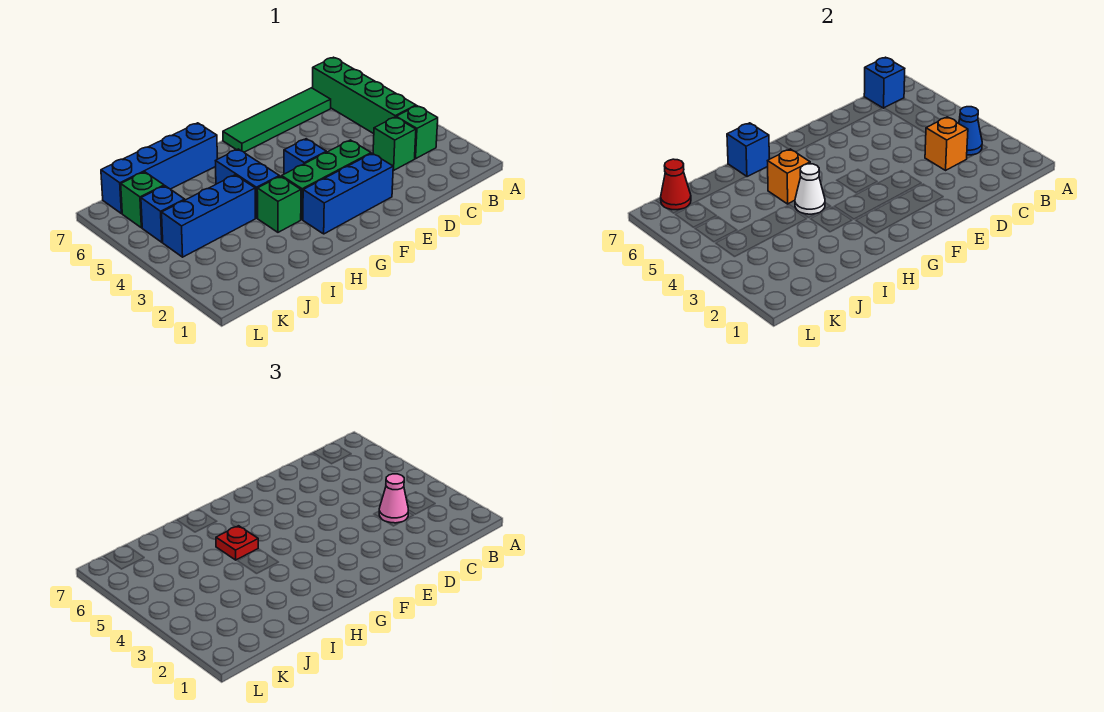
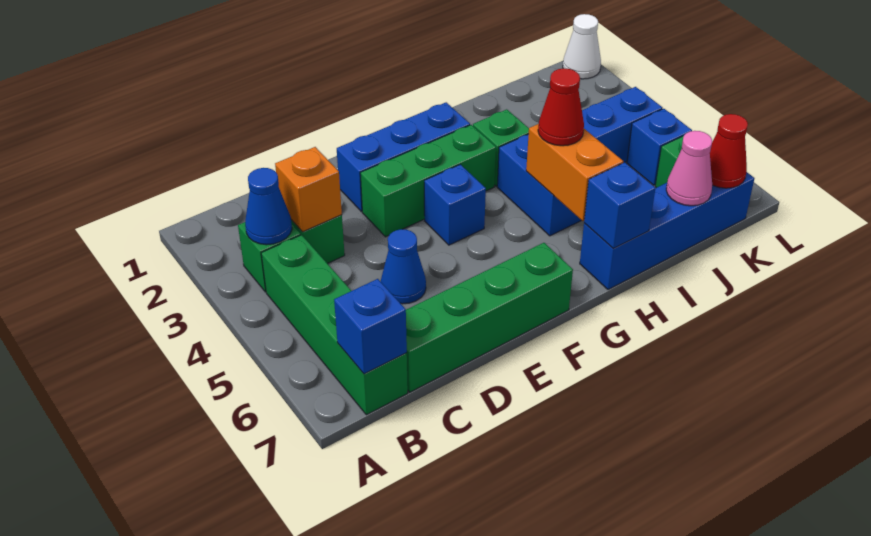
pink 1x1 cone [379,474,408,523] -> pink 1x1 cone moved to [666,131,712,206]
green 1x4 tile [223,88,331,152] -> green 1x4 brick [406,243,573,392]
none -> blue 1x1 cone [381,229,426,304]
white 1x1 cone [795,164,825,214] -> white 1x1 cone moved to [563,14,601,79]
orange 1x1 brick [768,149,810,204] -> orange 1x2 brick [526,124,623,221]
red 1x1 plate [216,526,258,560] -> red 1x1 cone [538,68,584,146]

